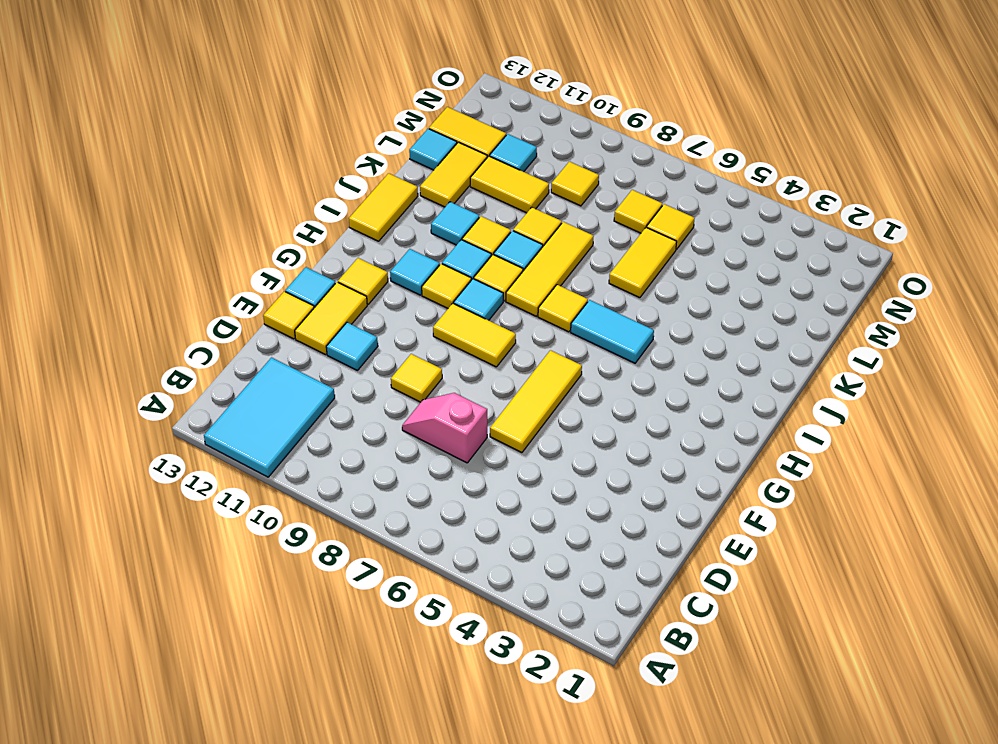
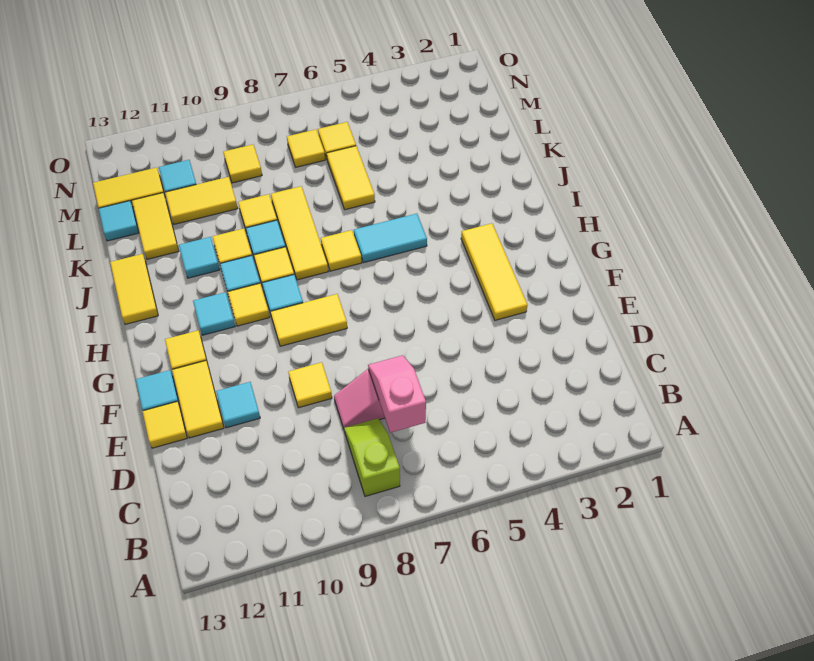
cyan 2x3 tile [204,357,335,477] -> none
none -> lime 1x2 slope [344,418,400,496]
none -> pink 1x2 slope [368,355,426,433]
yellow 1x3 tile [490,350,582,453] -> yellow 1x3 tile moved to [461,223,527,320]

